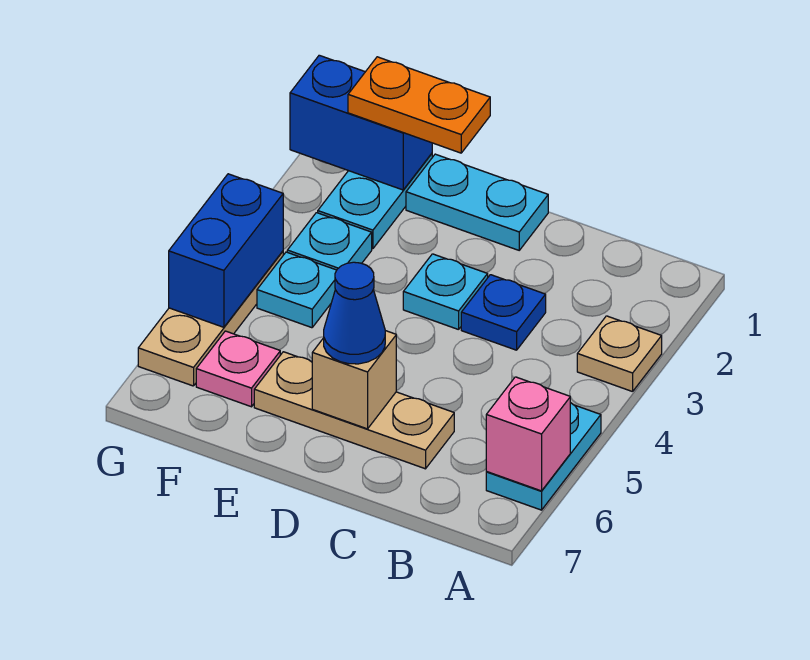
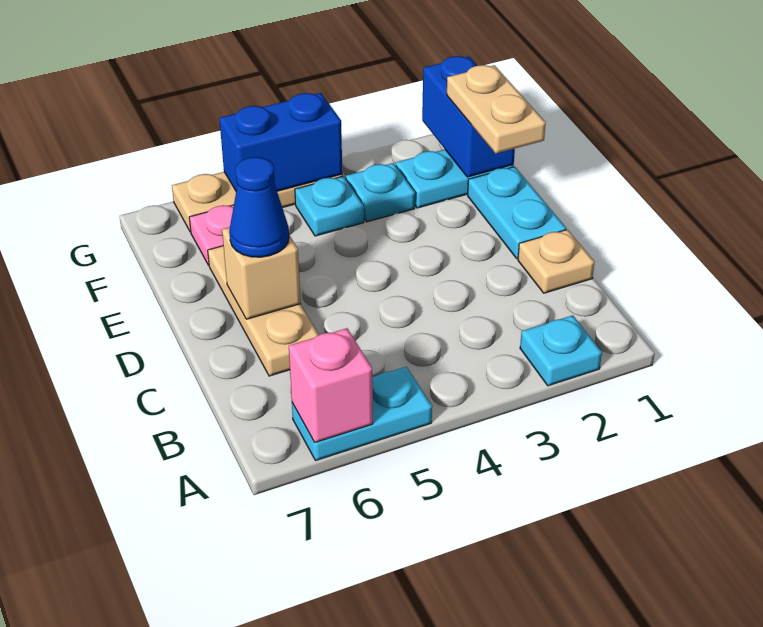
tan 1x1 plate [577,316,662,392] -> tan 1x1 plate moved to [518,230,594,293]
blue 1x1 plate [461,275,546,350] -> none
cyan 1x1 plate [403,254,488,330] -> cyan 1x1 plate moved to [520,315,602,386]
orange 1x2 plate [348,57,490,153] -> tan 1x2 plate [447,65,546,154]

